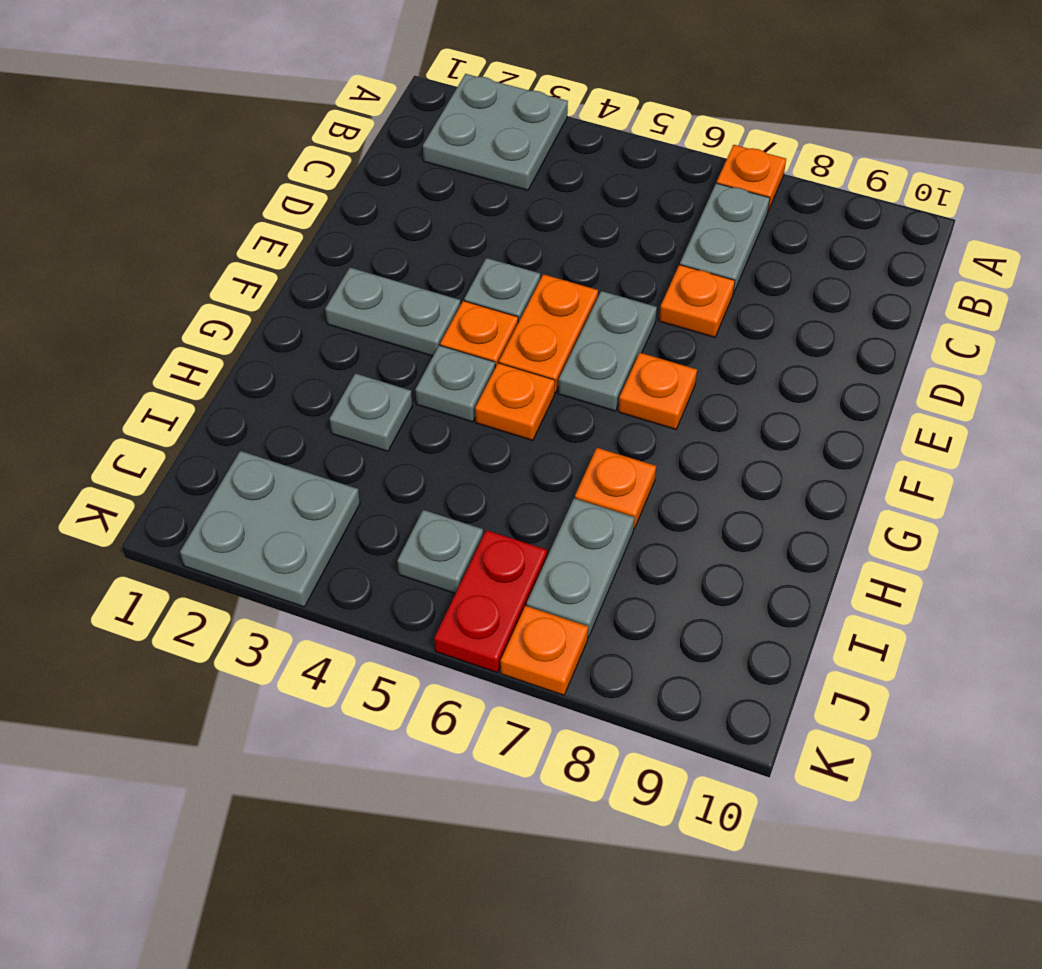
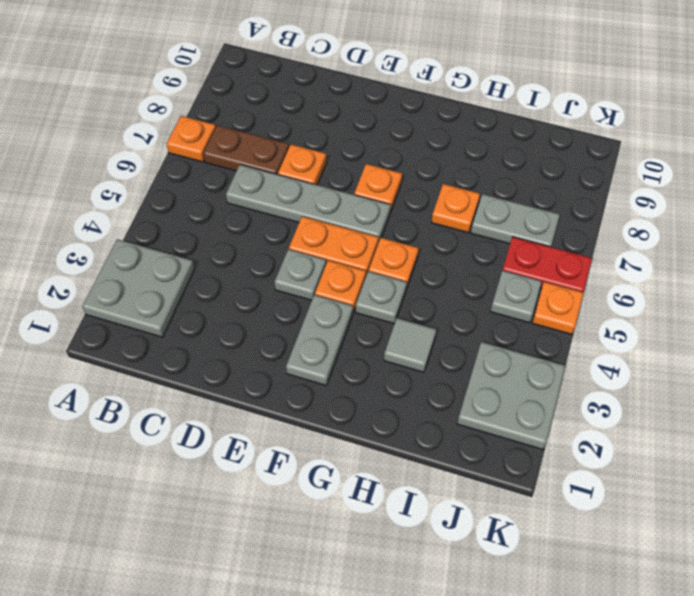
grey 1x2 plate [680,183,770,294] -> brown 1x2 plate [203,125,289,175]
grey 1x2 plate [558,291,657,411] -> grey 1x4 plate [226,165,391,243]
grey 1x1 plate [330,373,412,451] -> grey 1x1 tile [384,318,436,372]
orange 1x1 plate [501,606,588,695] -> orange 1x1 plate moved to [532,282,584,334]

